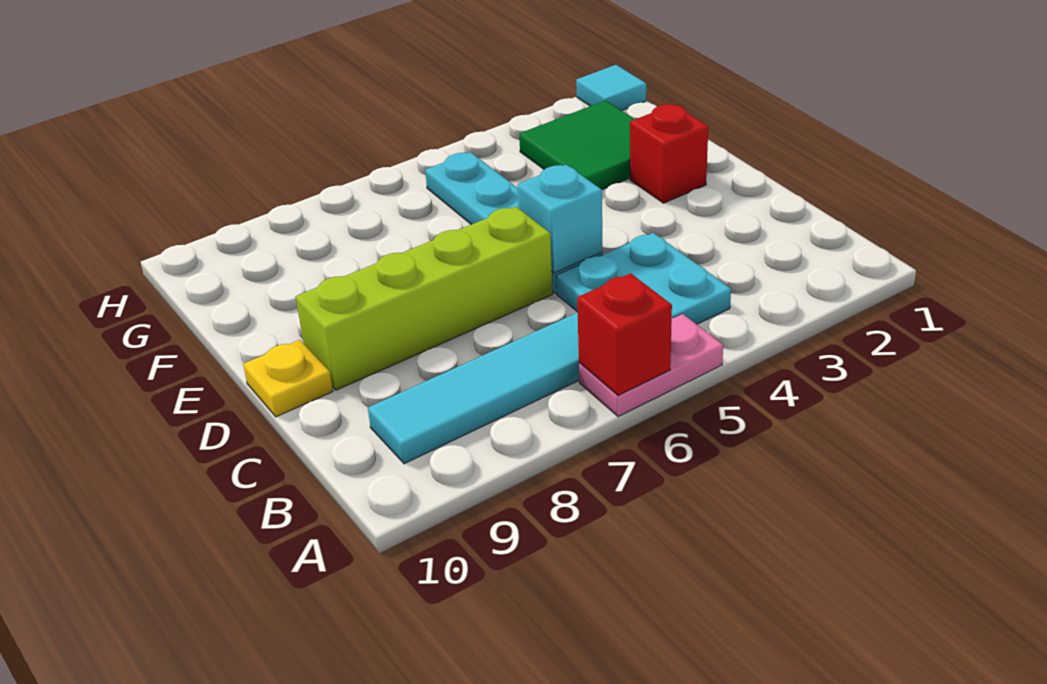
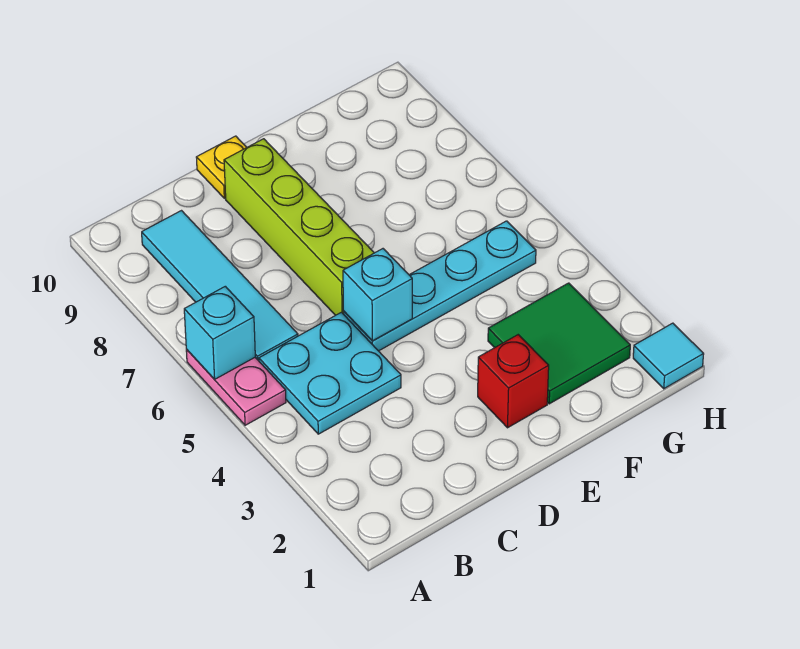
red 1x1 brick [577,273,672,395] -> cyan 1x1 brick [184,286,255,379]

